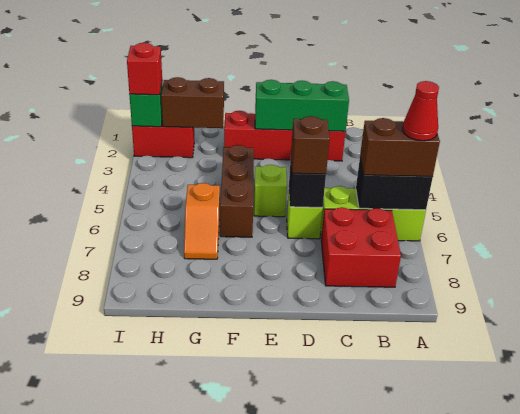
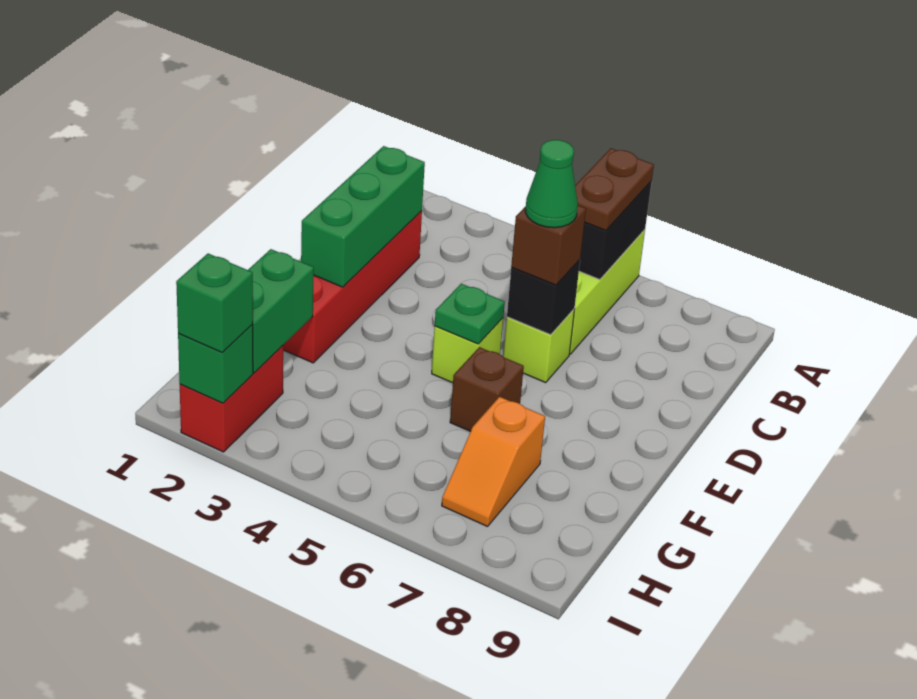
brown 1x2 brick [360,118,440,177] -> brown 1x2 plate [575,148,654,230]
red 1x1 cone [403,81,439,141] -> none
red 2x2 brick [321,207,401,287] -> none
none -> green 1x1 cone [525,140,578,228]
none -> green 1x1 plate [435,284,505,344]
brown 1x3 brick [220,145,254,237] -> brown 1x1 brick [450,347,524,432]
brown 1x2 brick [161,77,224,128] -> green 1x2 brick [248,249,314,373]
orange 1x2 slope [184,183,220,259] -> orange 1x2 slope turned to [442,397,545,527]
red 1x1 brick [127,43,162,95] -> green 1x1 brick [176,254,253,353]

